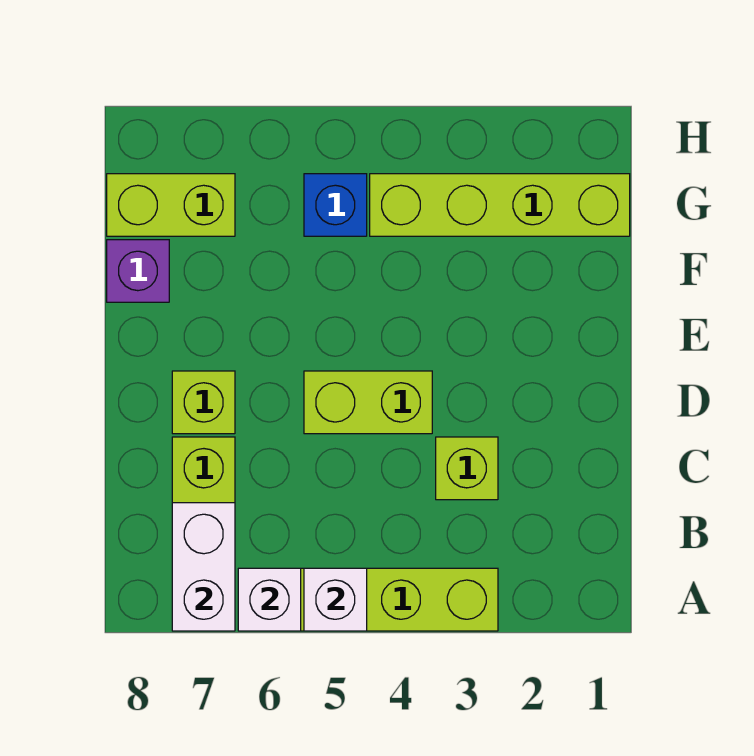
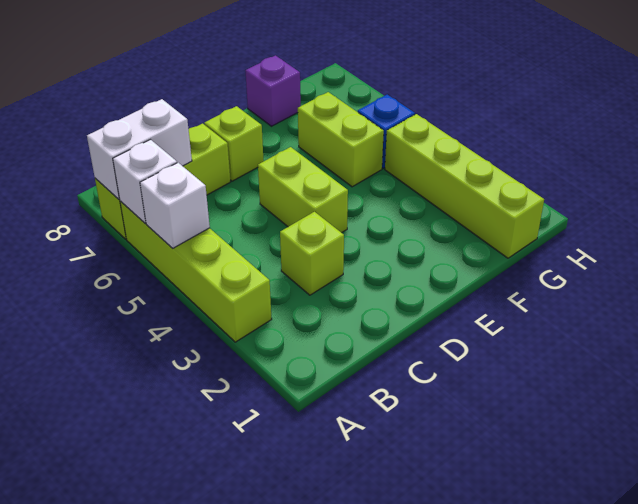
lime 1x2 brick [107,174,235,236] -> lime 1x2 brick moved to [298,92,384,187]

